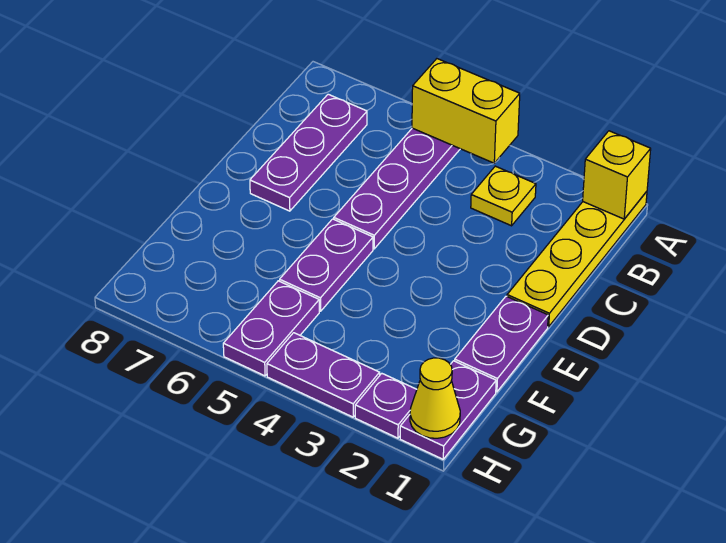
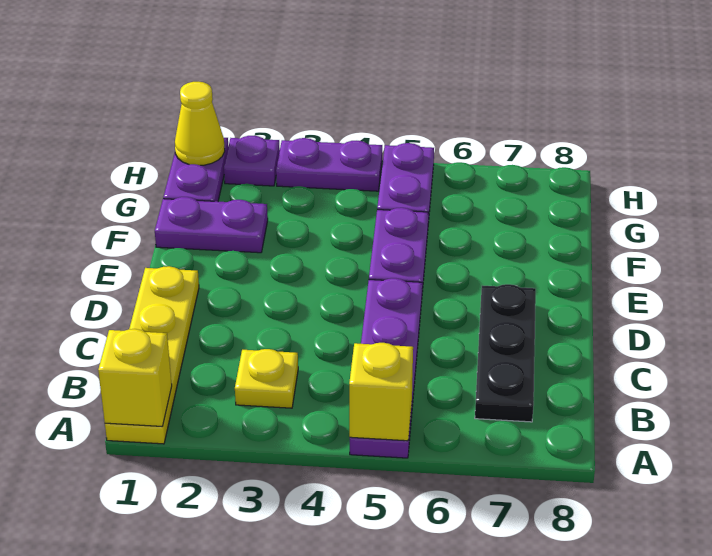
yellow 1x2 brick [412,59,520,163] -> yellow 1x1 brick [349,343,413,441]
purple 1x3 plate [250,94,367,211] -> black 1x3 plate [475,284,536,422]
purple 1x2 plate [455,296,548,392] -> purple 1x2 plate turned to [155,197,268,253]

